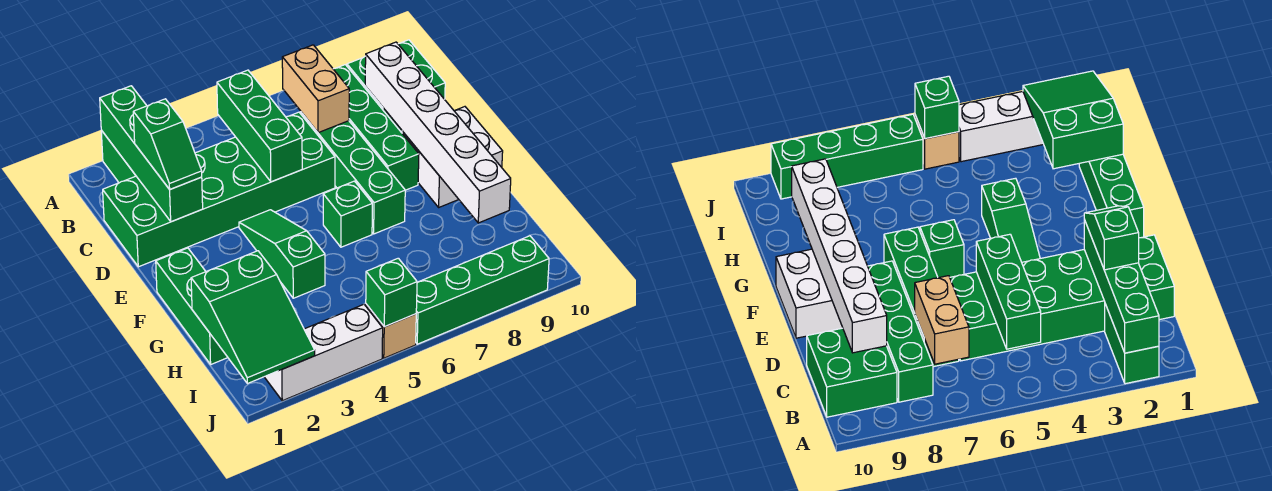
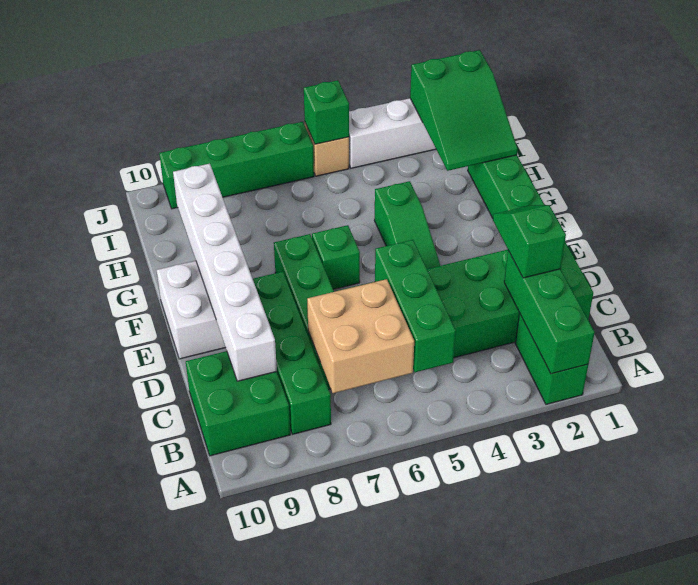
green 1x4 brick [100,86,203,222] -> green 1x3 brick [504,251,595,374]
tan 1x2 brick [282,45,349,133] -> tan 2x2 brick [307,279,414,393]
green 2x3 slope [191,251,315,384] -> green 2x3 slope turned to [410,50,518,171]

